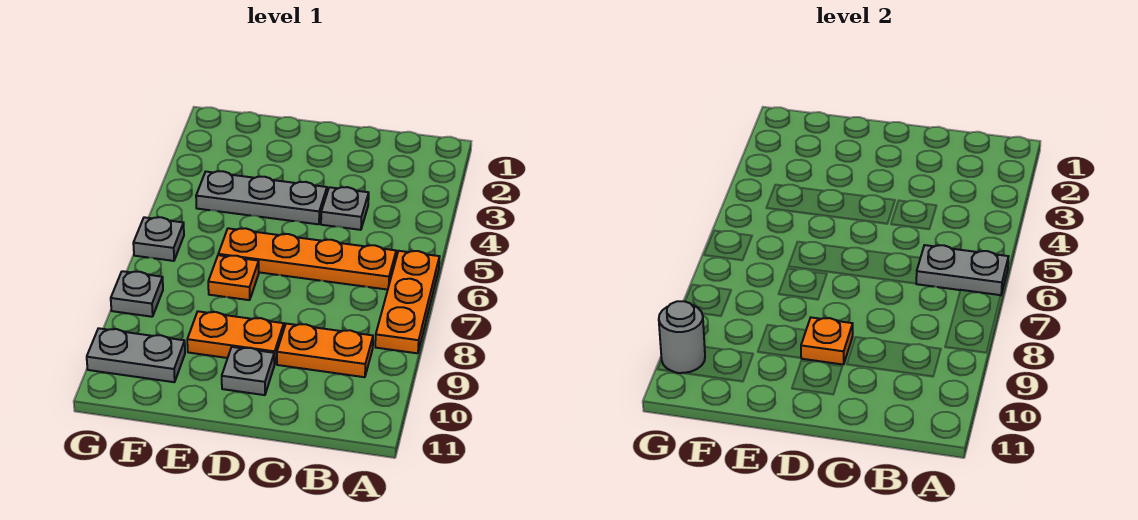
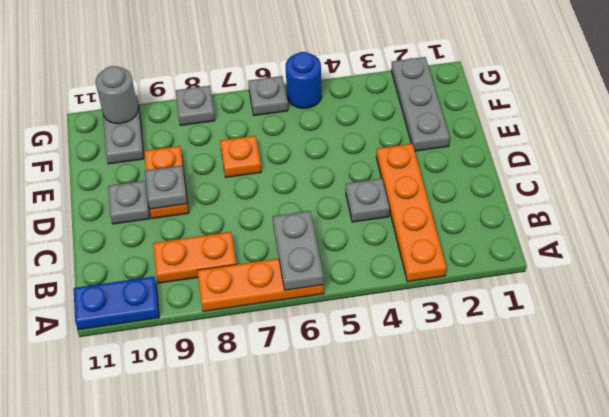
none -> blue 1x2 plate [74,276,159,330]
orange 1x4 plate [218,228,396,290] -> orange 1x4 plate moved to [376,144,446,282]
orange 1x2 plate [277,324,373,377] -> orange 1x2 plate turned to [153,232,236,283]
grey 1x3 plate [196,171,327,224] -> grey 1x3 plate moved to [391,57,450,151]
orange 1x1 plate [801,318,853,365] -> grey 1x1 plate [145,166,187,209]
none -> blue 1x1 round brick [286,52,322,108]

